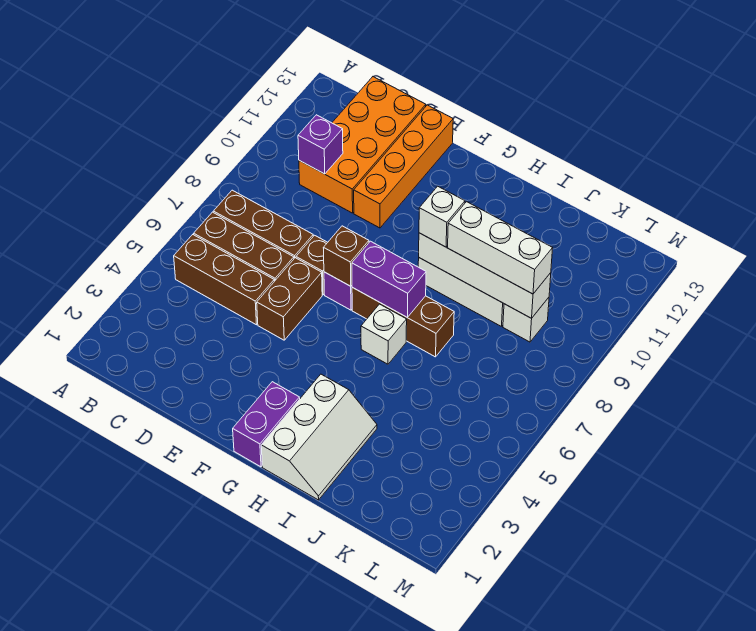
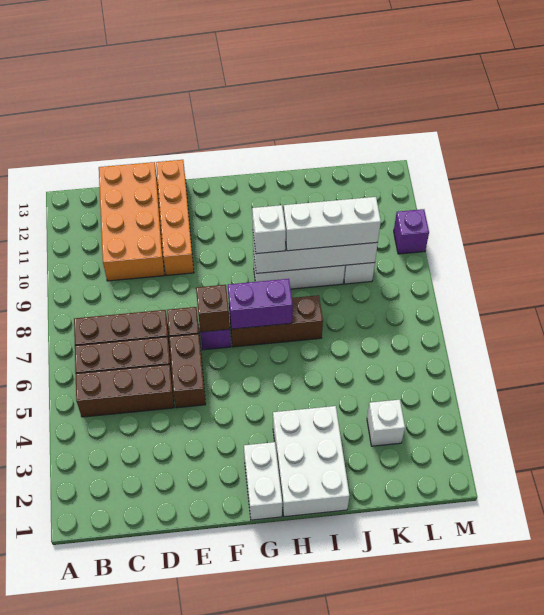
purple 1x1 brick [298,115,343,174] -> purple 1x1 brick moved to [394,209,429,254]
purple 1x2 brick [233,382,300,467] -> white 1x2 brick [244,442,282,520]
white 2x3 slope [261,374,377,500] -> white 2x3 brick [273,406,349,517]
white 1x1 brick [361,304,407,364] -> white 1x1 brick moved to [367,400,405,446]

